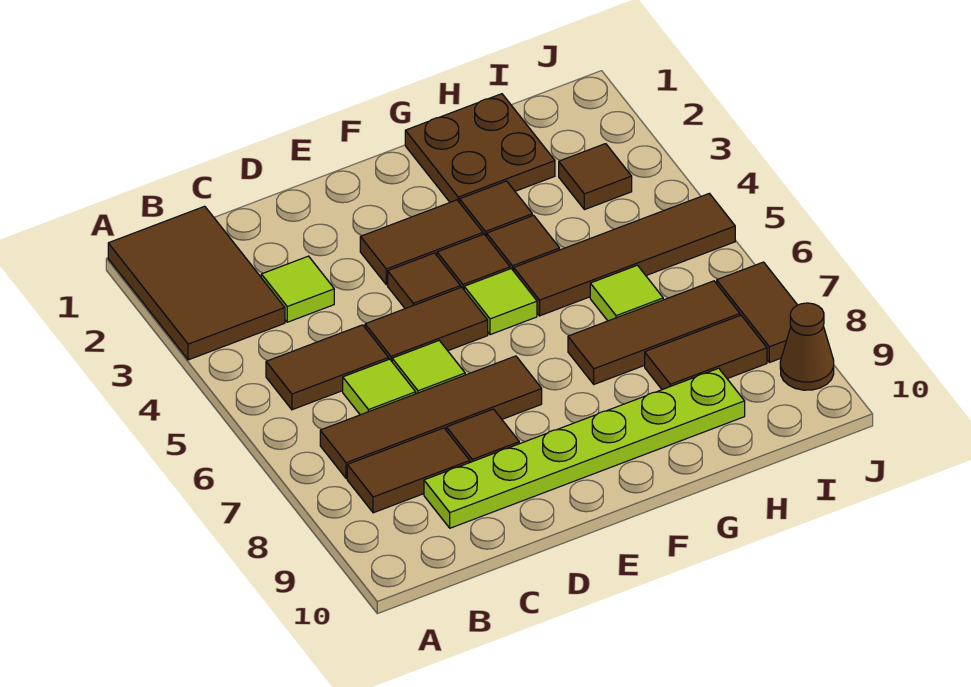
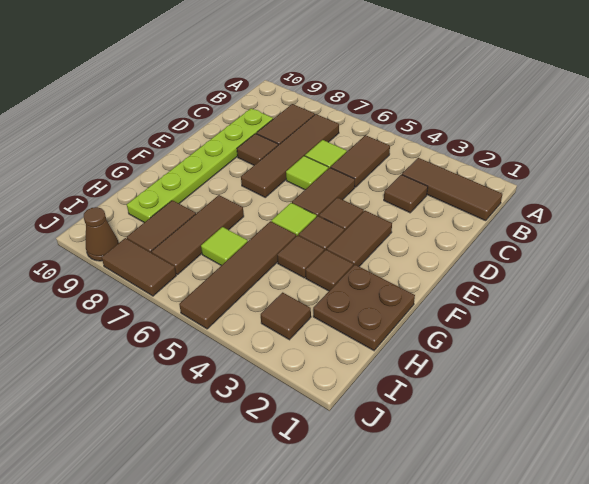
brown 2x3 tile [108,206,285,360] -> brown 1x3 tile [402,158,502,221]
lime 1x1 tile [261,256,334,322] -> brown 1x1 tile [384,175,428,213]

